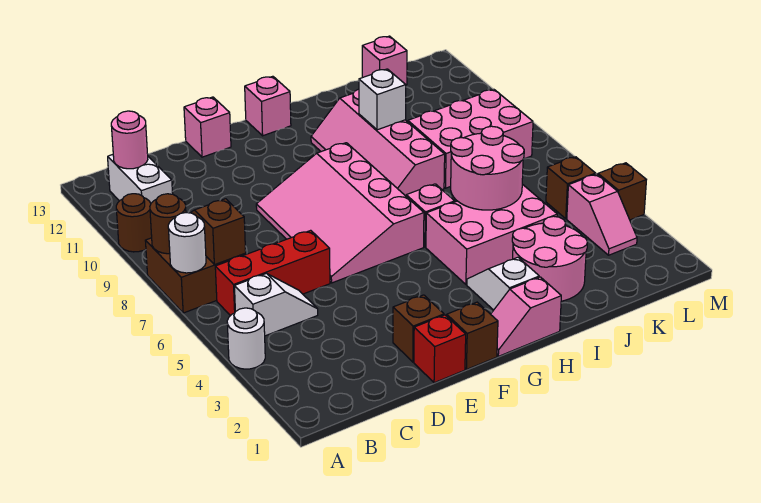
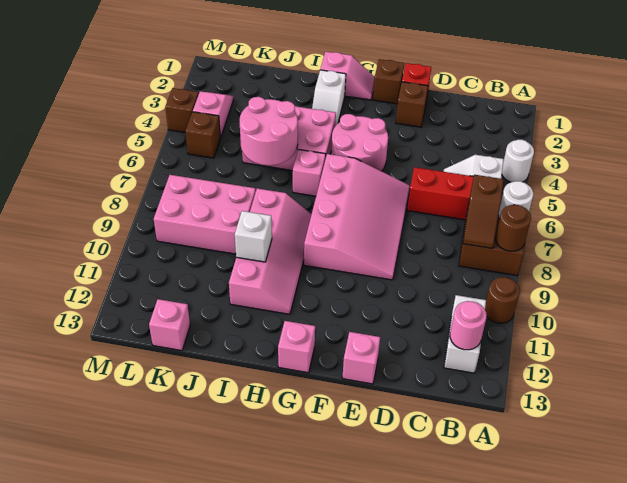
pink 2x2 round brick [512,216,588,301] -> pink 2x2 round brick moved to [331,114,388,171]

